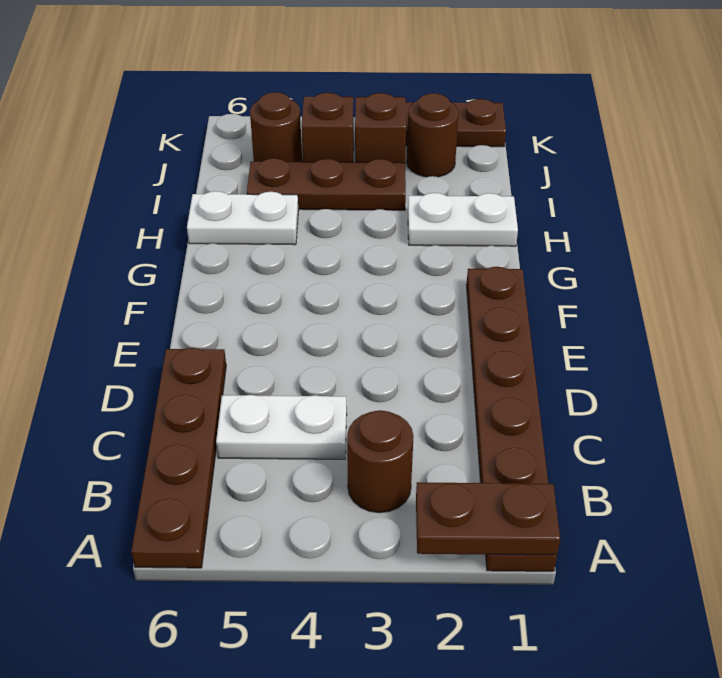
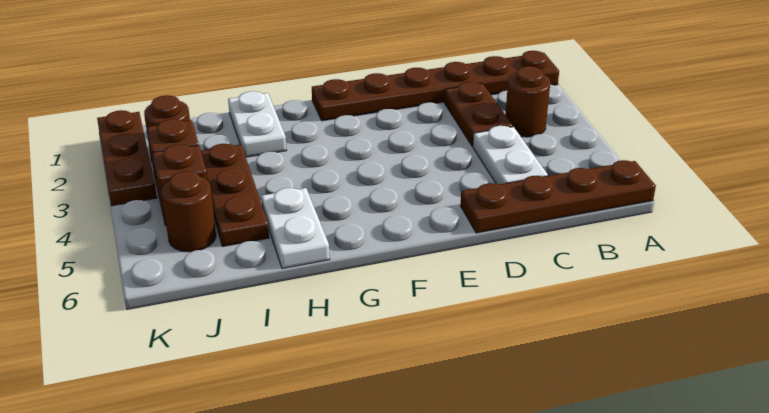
brown 1x2 plate [416,482,560,555] -> brown 1x2 plate moved to [444,82,513,146]

